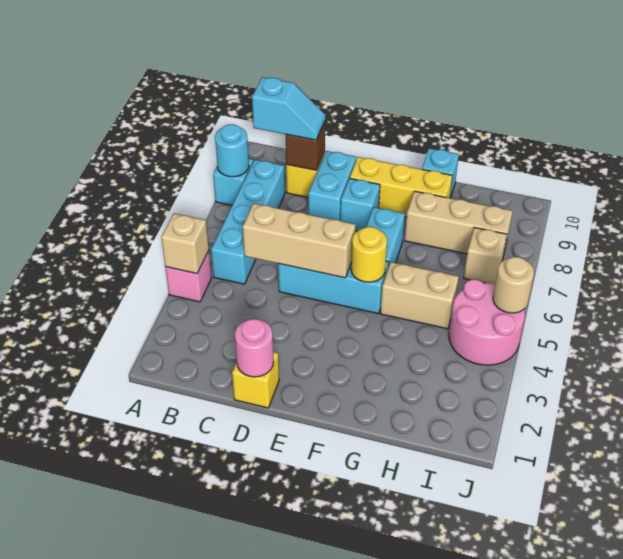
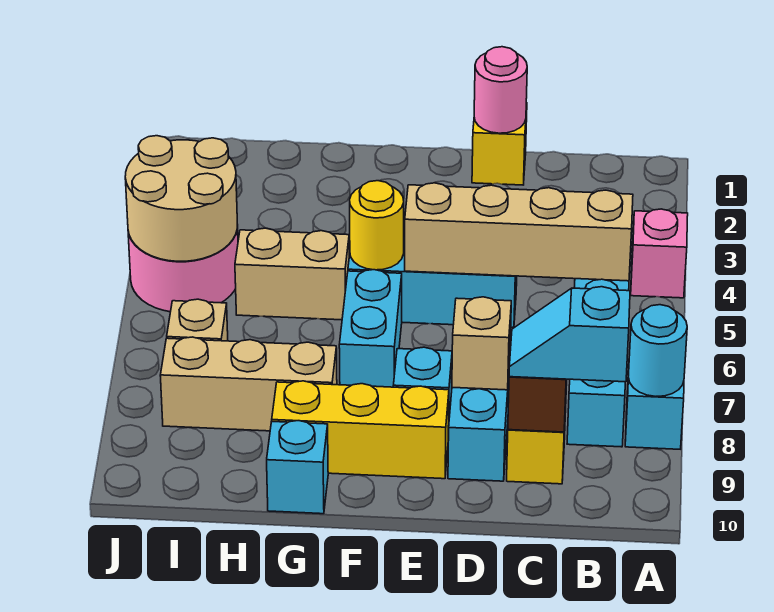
tan 1x1 brick [161,213,209,274] -> tan 1x1 brick moved to [452,297,511,390]
tan 1x3 brick [243,203,355,278] -> tan 1x4 brick [405,183,633,281]
tan 1x1 round brick [493,257,534,313] -> tan 2x2 round brick [125,136,237,261]

